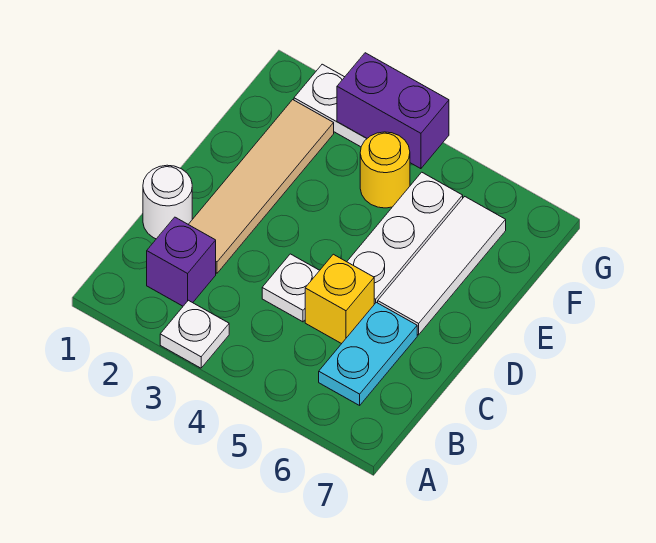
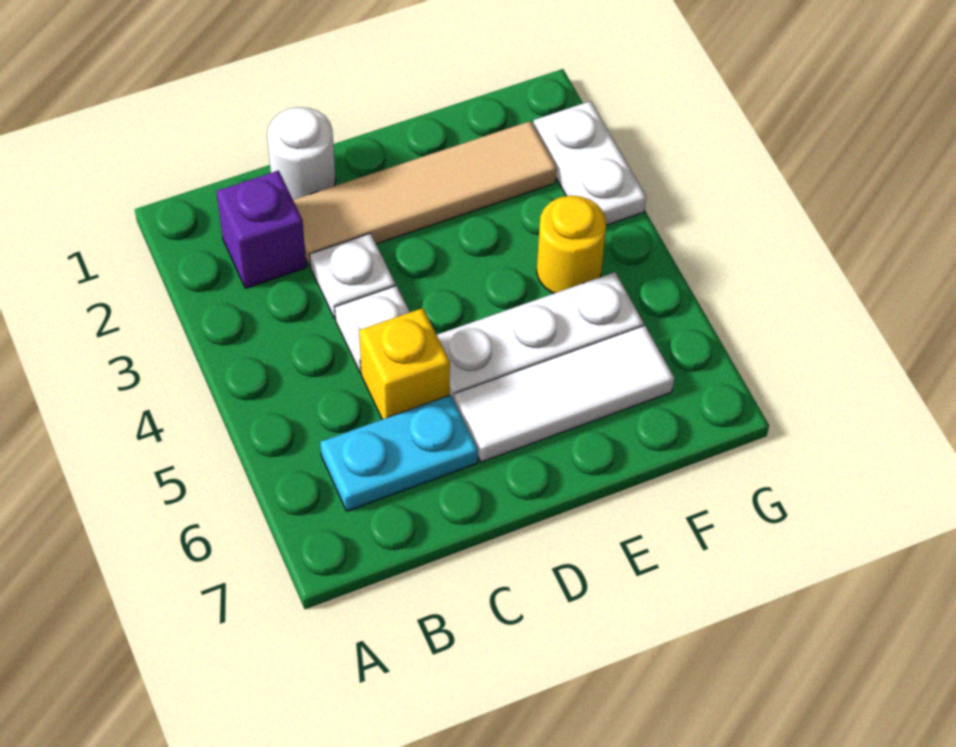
white 1x1 plate [160,300,229,368] -> white 1x1 plate moved to [310,233,395,319]
purple 1x2 brick [337,53,449,169] -> none

